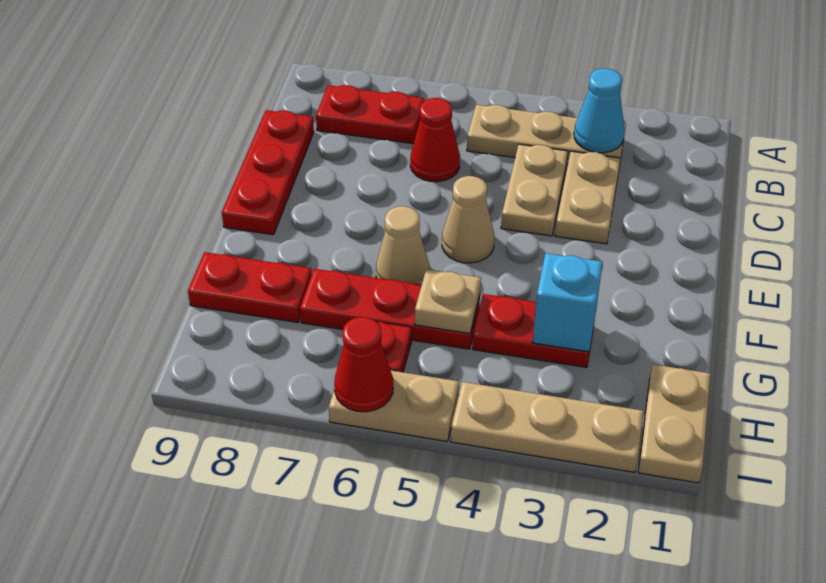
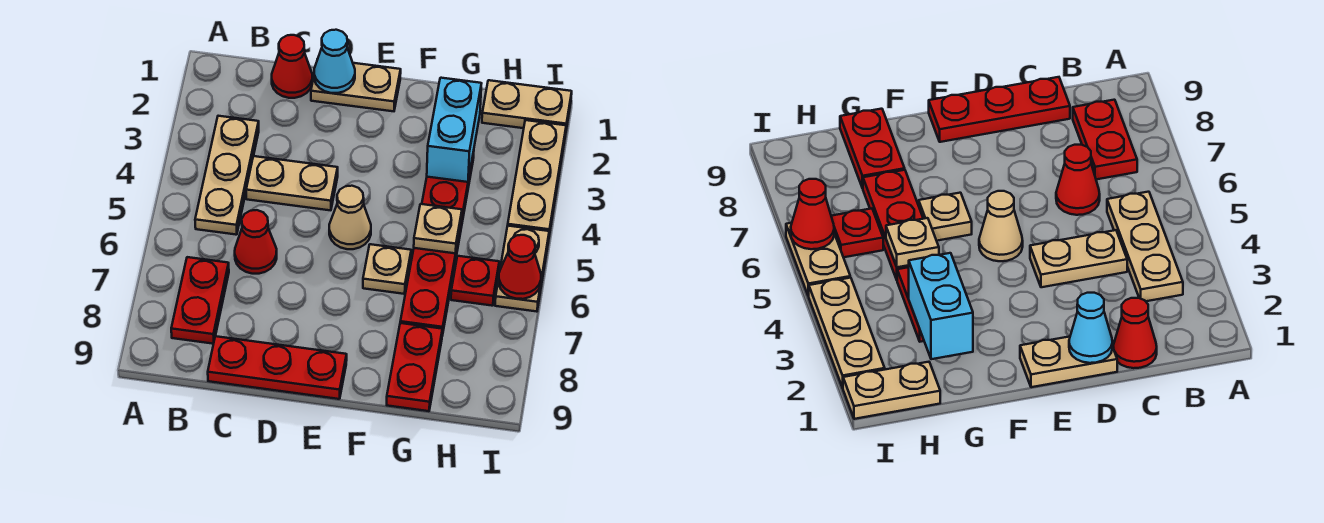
cyan 1x1 cone [574,69,625,153] -> cyan 1x1 cone moved to [314,30,355,93]
none -> red 1x1 cone [272,35,312,98]
tan 1x2 plate [555,151,621,244] -> tan 1x2 plate moved to [311,63,401,111]
tan 1x1 cone [376,206,429,285] -> tan 1x1 plate [363,244,411,294]
cyan 1x1 brick [532,253,603,352] -> cyan 1x2 brick [427,78,482,182]

